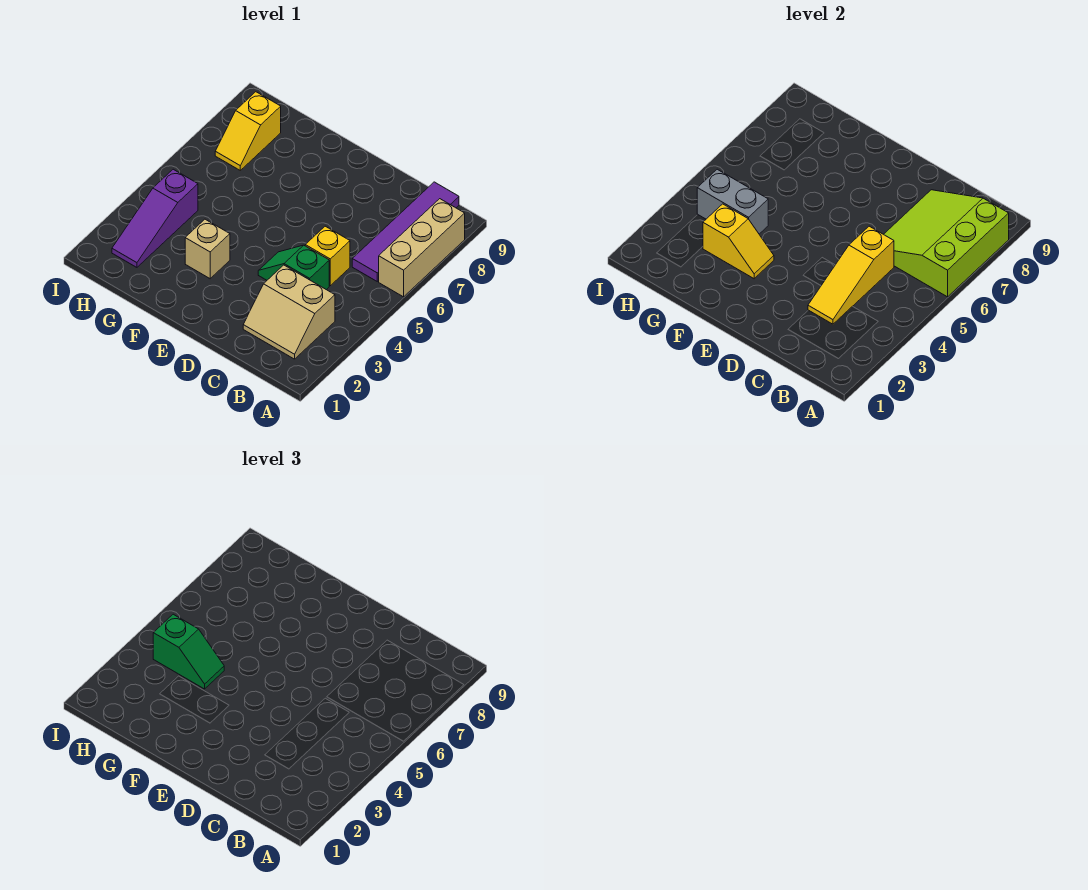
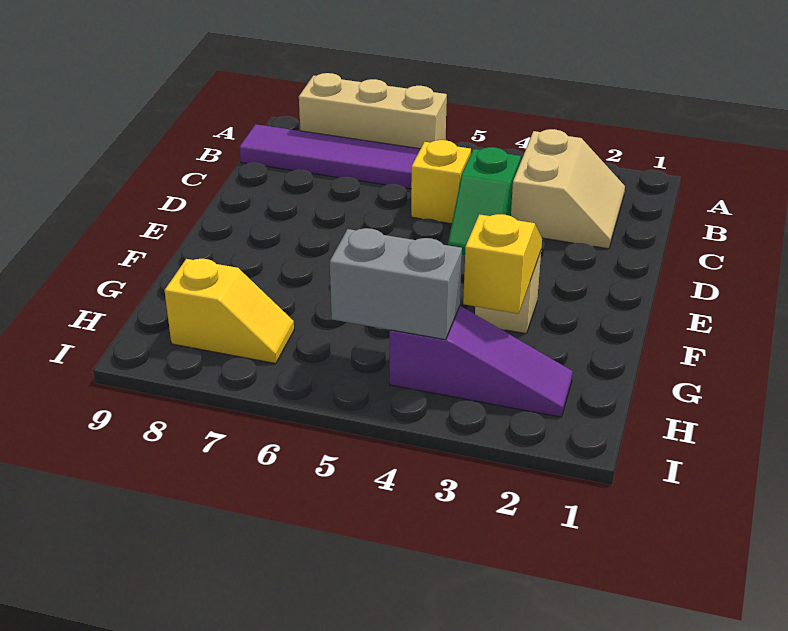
lime 3x3 slope [884,190,1009,297] -> none
yellow 1x3 slope [808,226,894,324] -> none
grey 1x2 brick [697,169,768,234] -> grey 1x2 brick turned to [330,228,462,340]
green 1x2 slope [153,614,224,689] -> none

